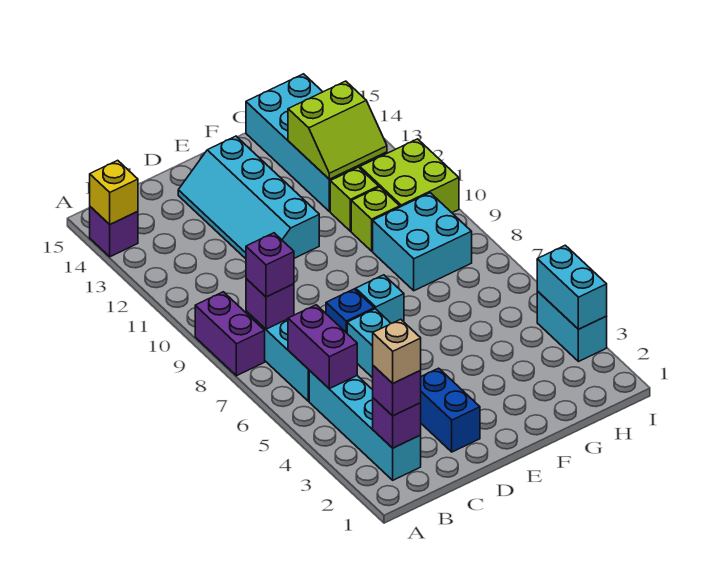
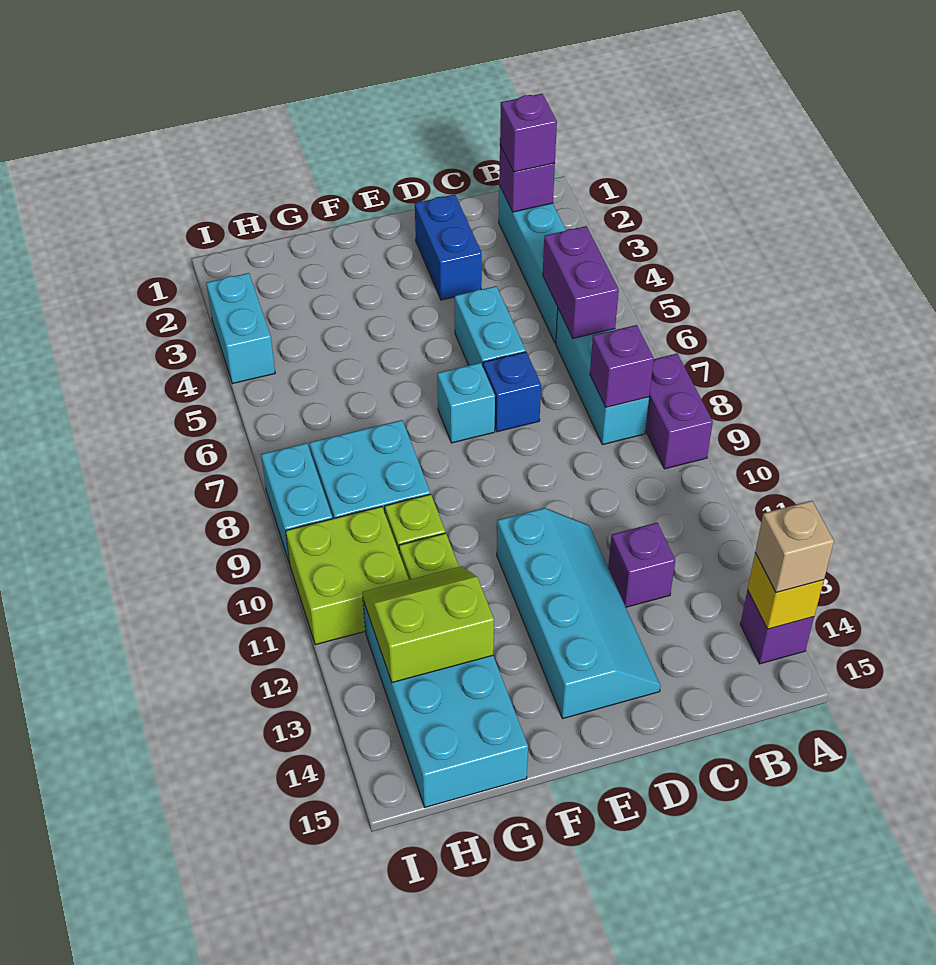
tan 1x1 brick [373,319,421,383] -> tan 1x1 brick moved to [755,501,834,593]
purple 1x1 brick [246,233,294,297] -> purple 1x1 brick moved to [608,523,675,607]
cyan 1x2 brick [537,245,607,329] -> cyan 1x2 brick moved to [261,443,332,564]

